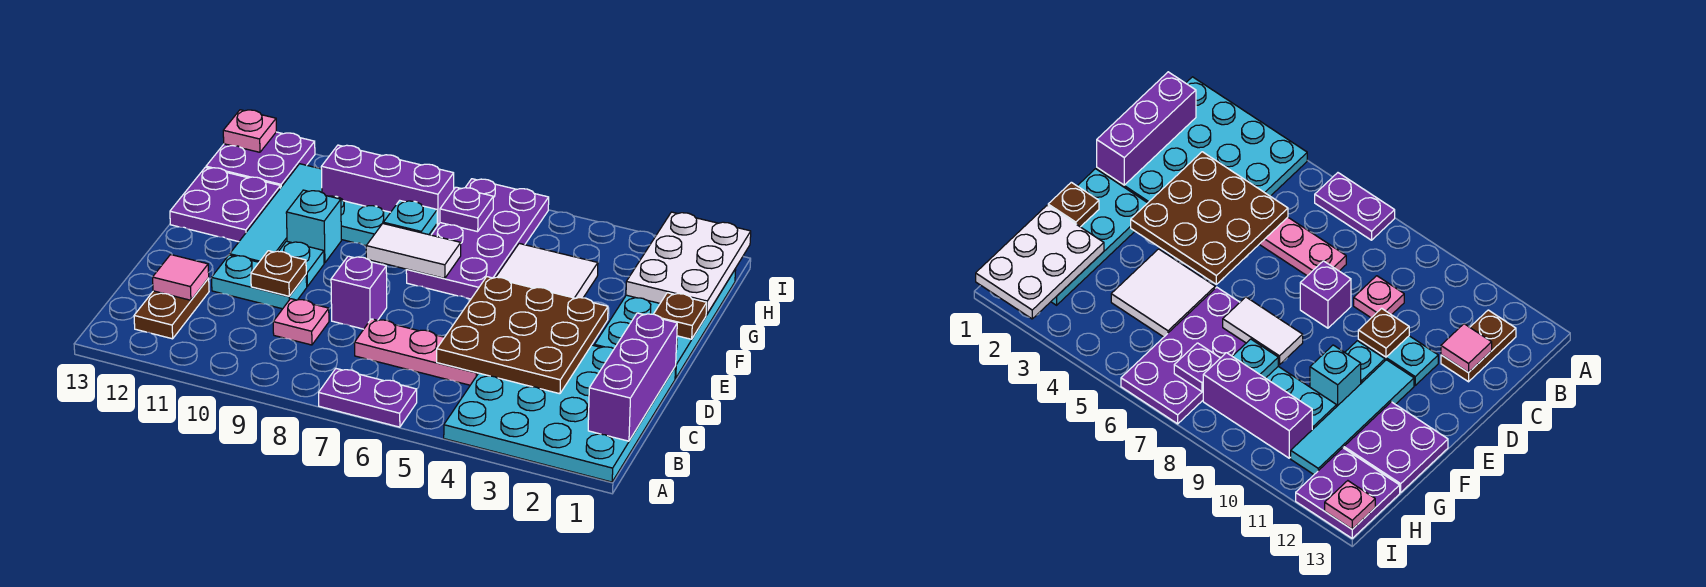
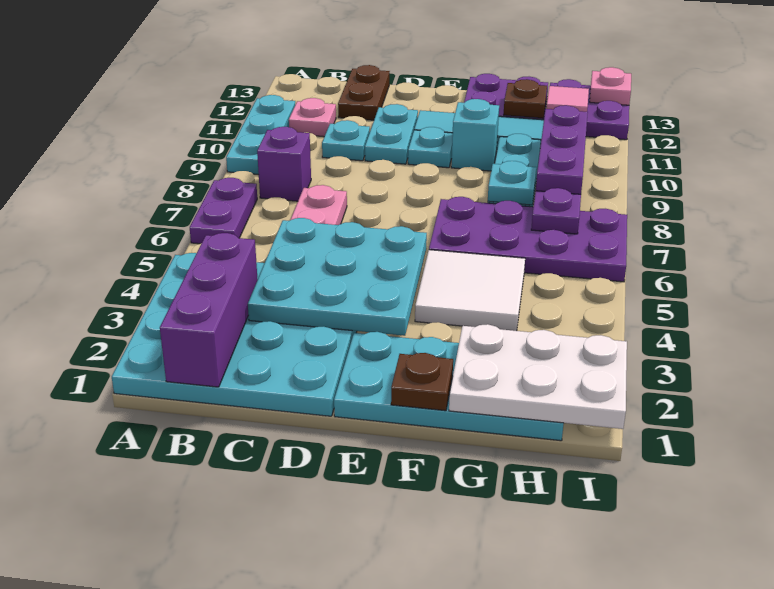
none -> cyan 1x3 plate [226,95,295,175]
purple 1x3 brick [588,313,677,441] -> purple 1x3 brick turned to [160,233,258,387]
brown 1x2 plate [134,278,209,339] -> brown 1x2 plate turned to [338,65,390,120]
brown 3x3 plate [437,277,608,394] -> cyan 3x3 plate [248,218,427,336]
pink 1x1 plate [273,299,329,345] -> pink 1x1 plate moved to [289,98,336,137]
none -> cyan 1x1 plate [322,120,370,161]
pink 1x1 tile [153,255,209,300] -> pink 1x1 tile moved to [546,86,589,112]
purple 1x1 brick [331,256,387,329] -> purple 1x1 brick moved to [257,127,311,201]
brown 1x1 plate [251,251,306,296] -> brown 1x1 plate moved to [504,79,547,118]
white 1x2 tile [366,224,461,278] -> none

